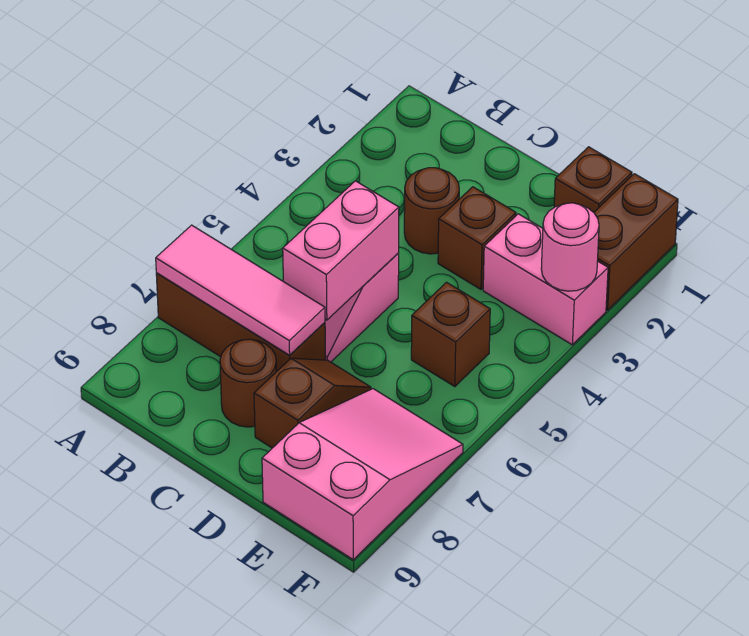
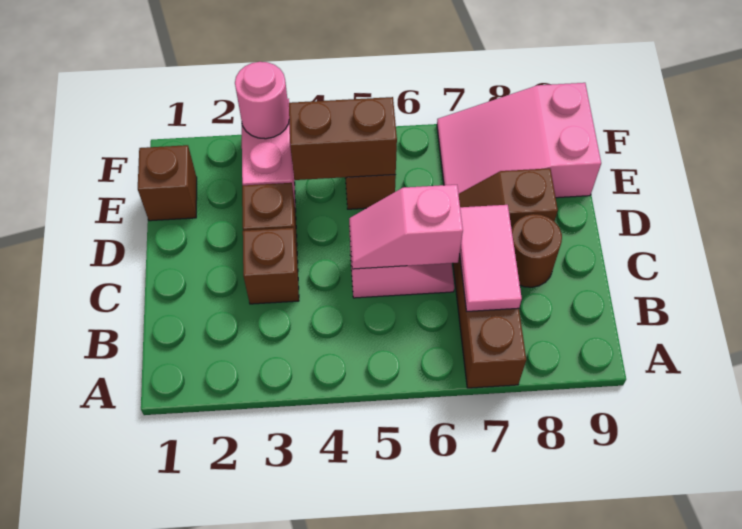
pink 1x3 tile [156,225,325,355] -> pink 1x2 tile [460,205,522,311]
brown 1x1 round brick [404,168,459,254] -> brown 1x1 brick [243,228,299,304]
pink 1x2 brick [283,181,399,320] -> pink 1x2 slope [349,185,463,269]
brown 1x2 brick [594,174,678,310] -> brown 1x2 brick moved to [289,97,397,180]

